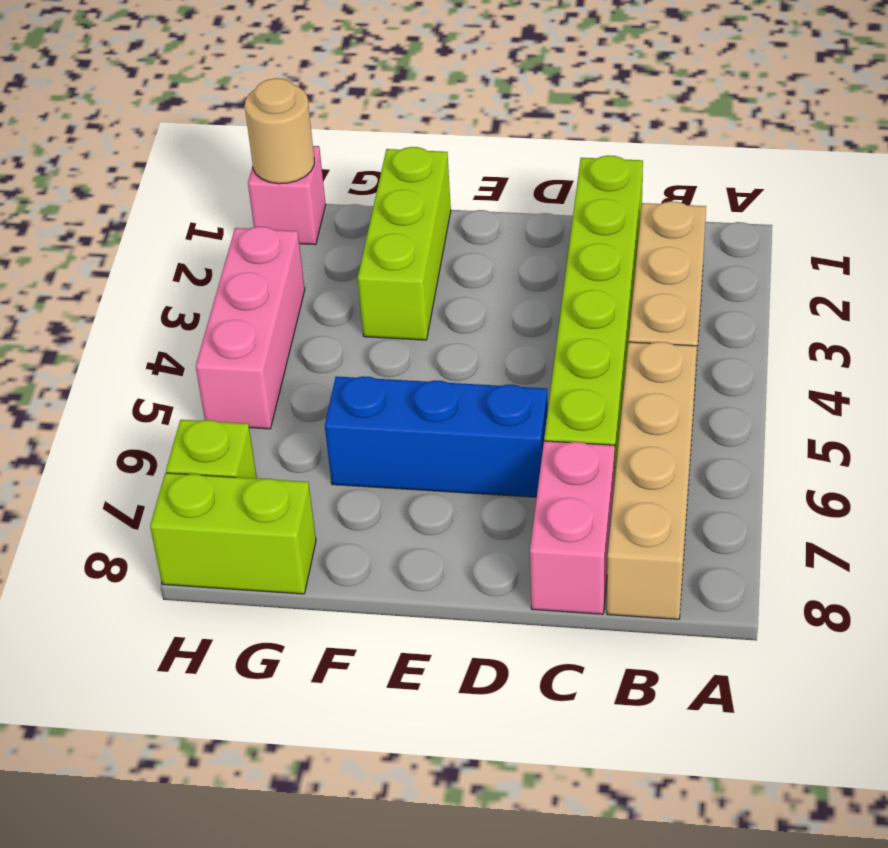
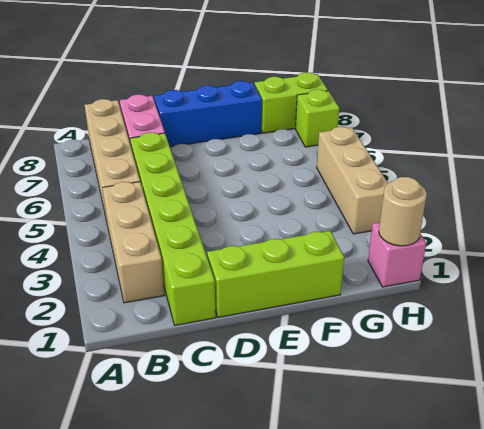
blue 1x3 brick [325,376,548,497] -> blue 1x3 brick moved to [154,81,262,147]
lime 1x3 brick [358,147,451,340] -> lime 1x3 brick turned to [207,231,344,317]
pink 1x3 brick [196,227,305,429] -> tan 1x3 brick [317,127,388,234]

